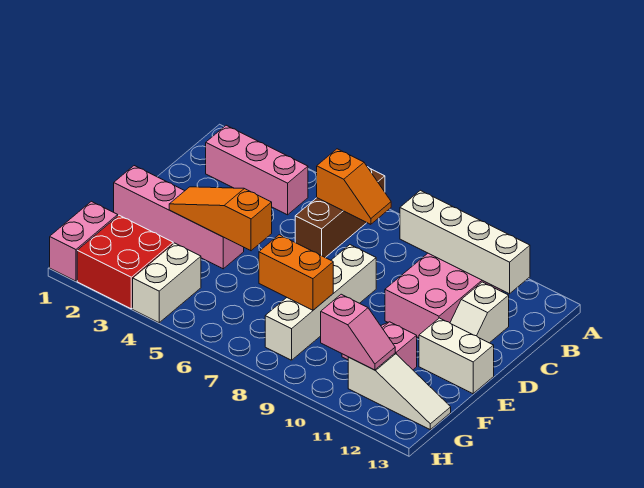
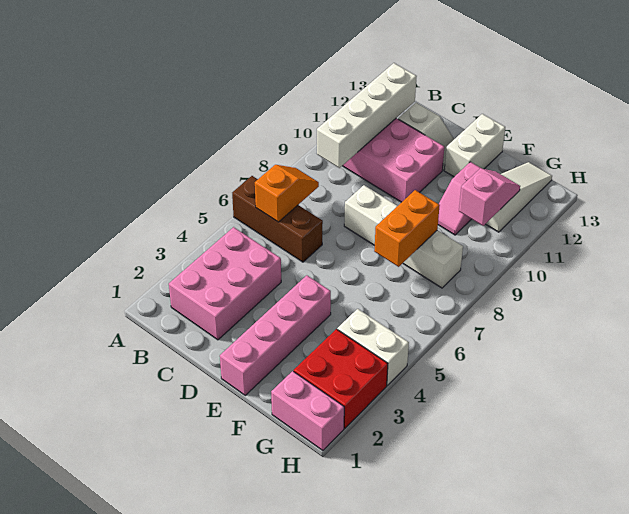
pink 1x3 brick [206,125,308,215] -> pink 2x3 brick [169,227,281,340]
orange 1x3 slope [169,187,272,251] -> none

